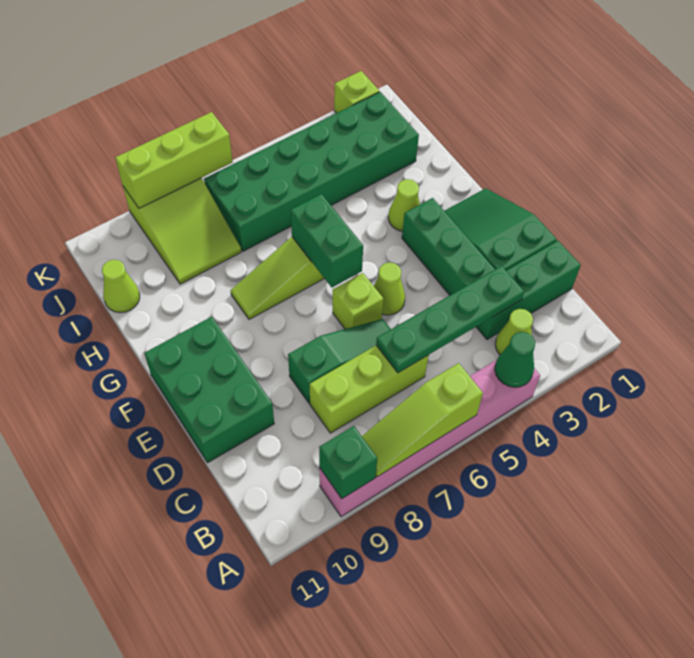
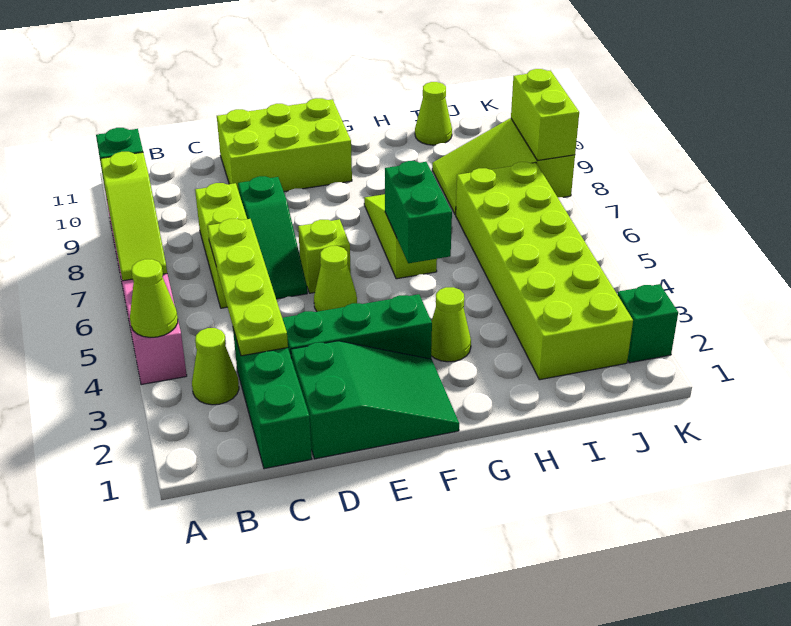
green 1x1 cone [495,332,535,387] -> lime 1x1 cone [130,259,178,337]
lime 1x3 slope [362,363,483,477] -> lime 1x3 slope turned to [100,152,167,281]
green 1x4 plate [376,266,524,373] -> lime 1x4 plate [208,219,288,356]
green 2x3 brick [144,317,274,463] -> lime 2x3 brick [217,98,352,192]
green 1x2 brick [291,194,363,287] -> green 1x2 brick turned to [385,161,452,263]
green 2x6 brick [204,92,419,251] -> lime 2x6 brick [456,162,633,380]
lime 1x1 brick [334,71,379,113] -> green 1x1 brick [617,284,678,363]
lime 1x3 brick [115,112,233,208] -> lime 1x2 brick [511,69,579,161]

